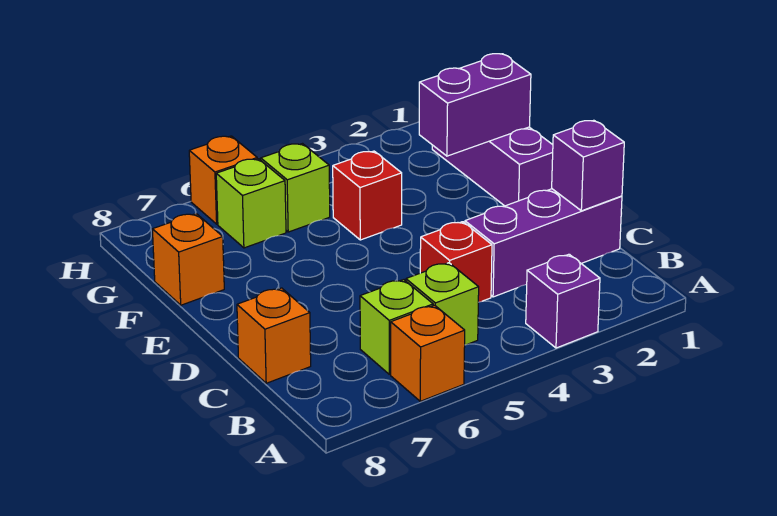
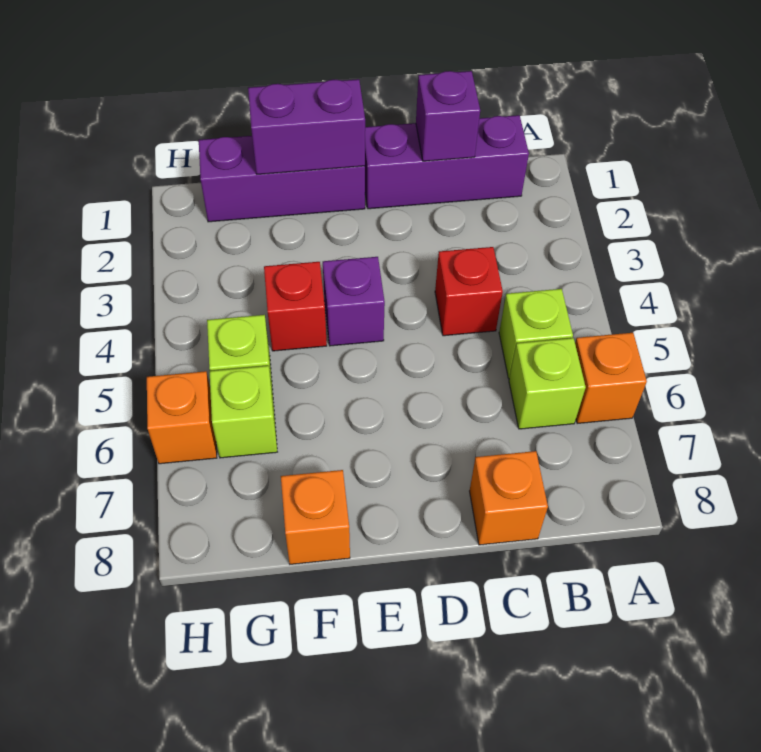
purple 1x1 brick [526,254,600,348] -> purple 1x1 brick moved to [323,257,385,346]
purple 1x3 brick [465,189,622,297] -> purple 1x3 brick turned to [365,115,529,209]
purple 1x2 brick [419,54,531,156] -> purple 1x2 brick turned to [248,79,365,174]

